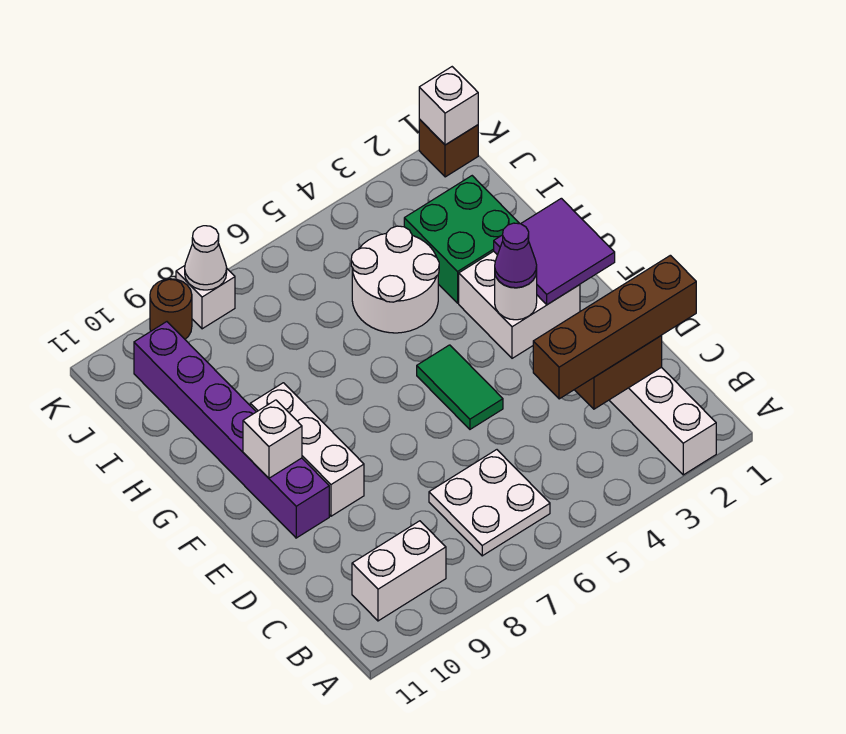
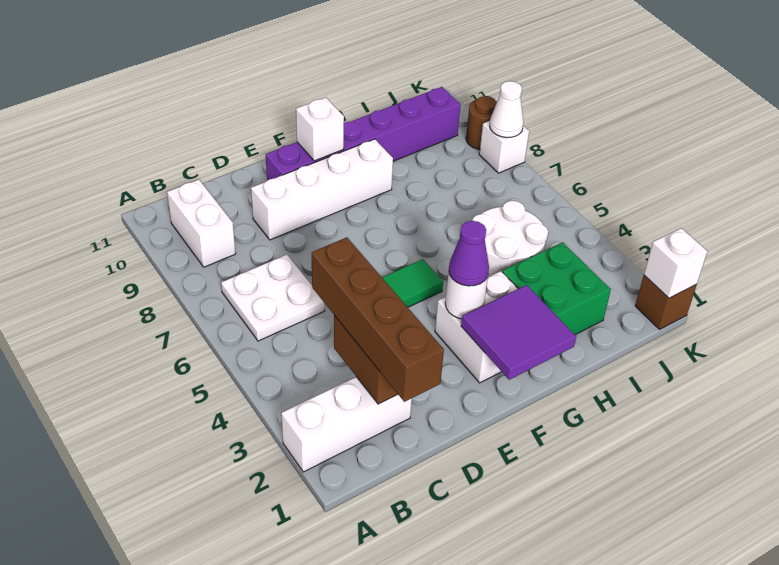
white 1x3 brick [250,383,364,516] -> white 1x4 brick [251,139,393,240]

